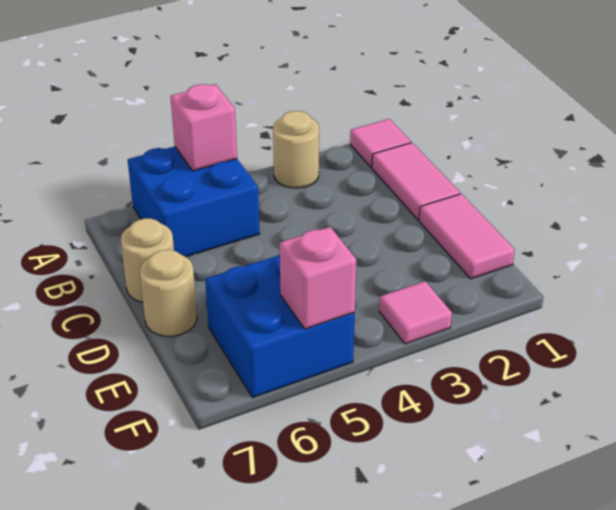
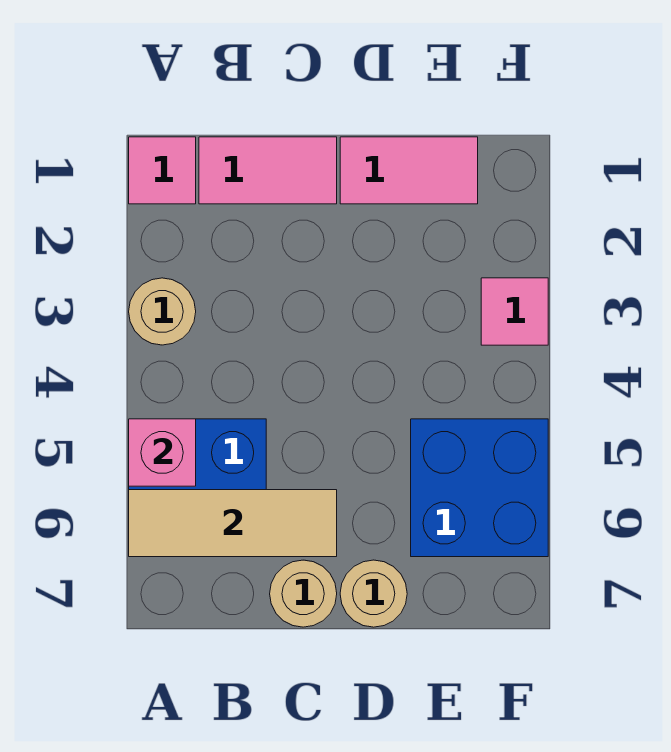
none -> tan 1x3 tile [129,490,337,557]
pink 1x1 brick [280,227,356,329] -> none

